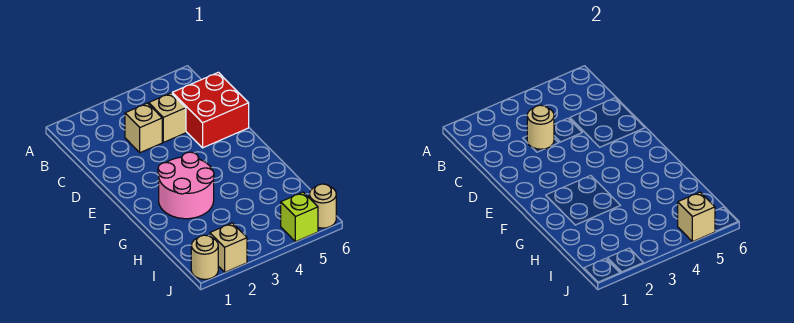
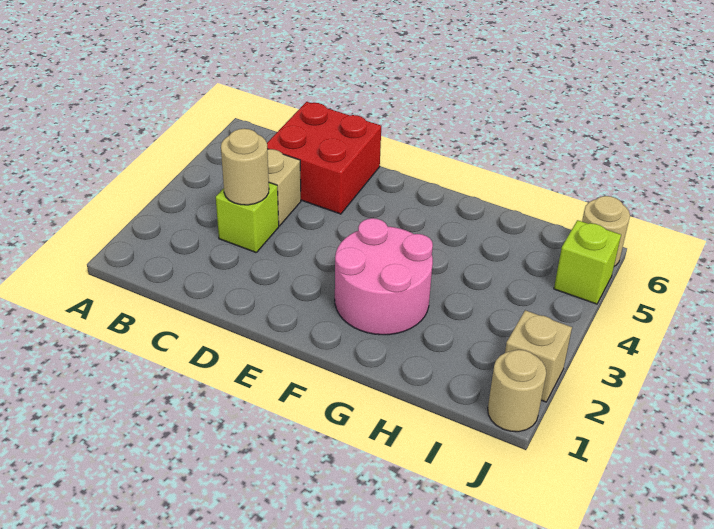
tan 1x1 brick [125,103,162,153] -> lime 1x1 brick [216,183,279,253]
tan 1x1 brick [678,192,715,242] -> none

